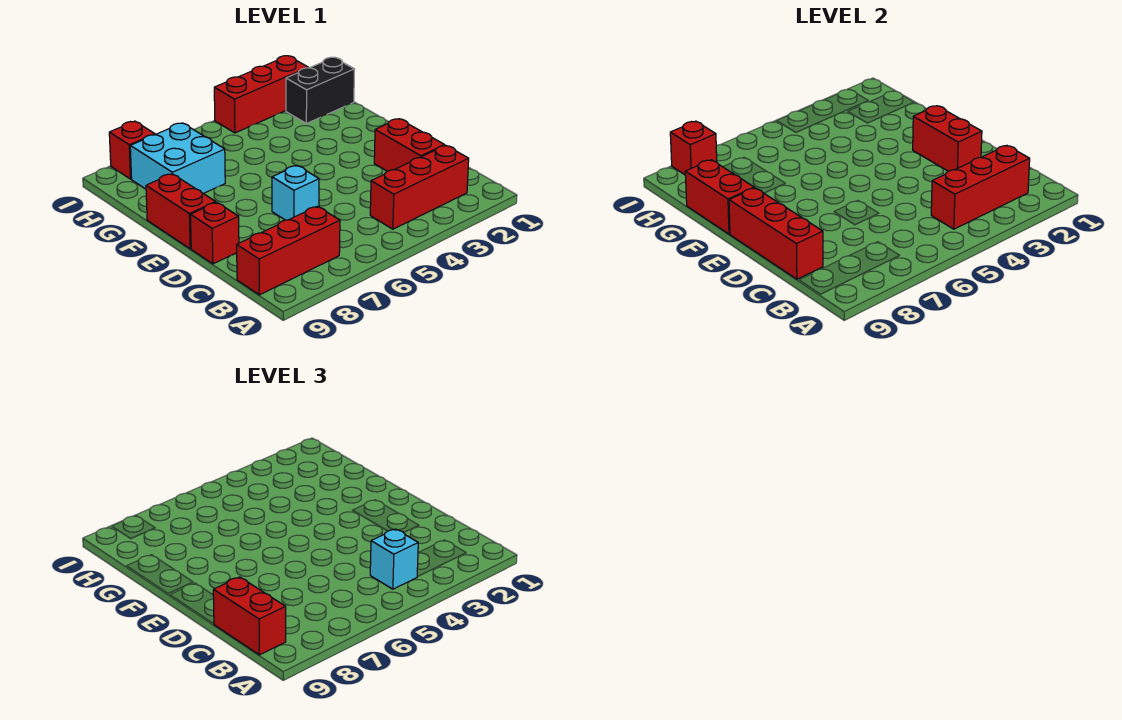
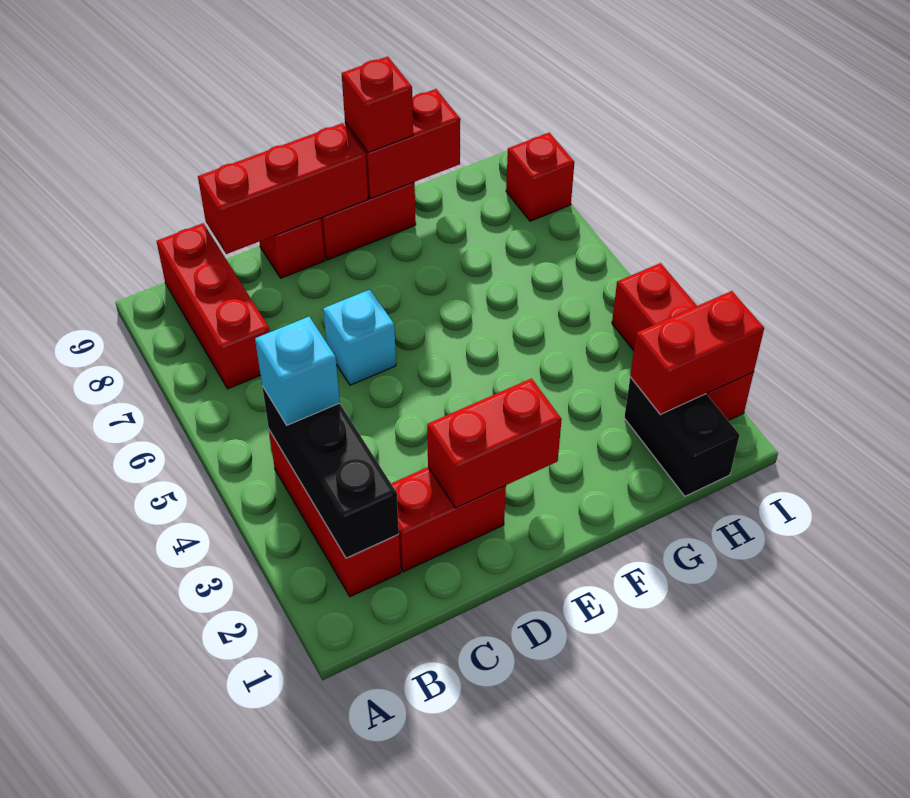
red 1x3 brick [931,145,1030,229] -> black 1x3 brick [262,386,399,558]
red 1x2 brick [213,577,286,655] -> red 1x2 brick moved to [630,291,764,414]
cyan 2x2 brick [130,123,225,194] -> none
red 1x1 brick [670,121,717,175] -> red 1x1 brick moved to [342,56,413,152]

